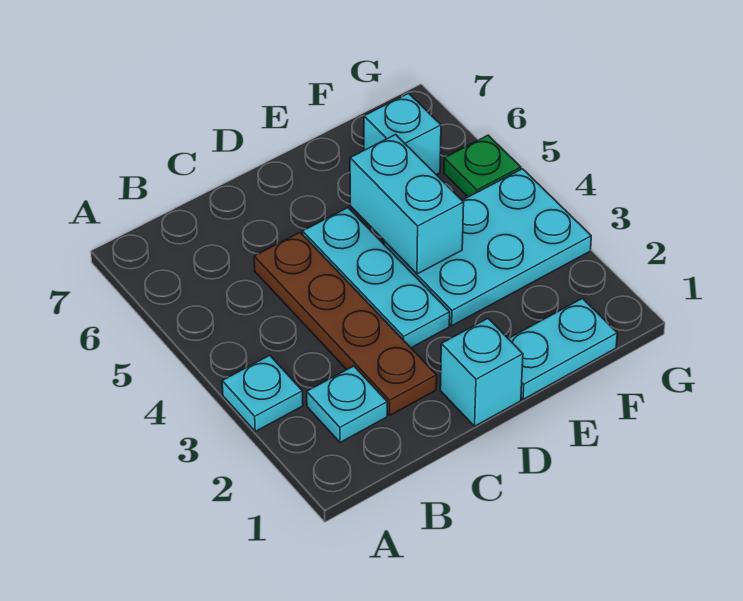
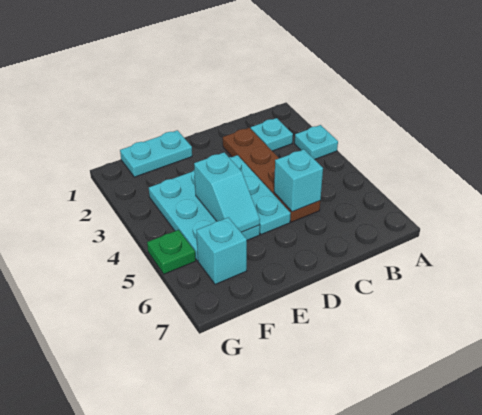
cyan 1x1 brick [440,319,523,426] -> cyan 1x1 brick moved to [274,149,323,212]
cyan 2x3 plate [384,169,591,326] -> cyan 2x3 plate turned to [149,171,260,261]
cyan 1x2 brick [350,135,464,274] -> cyan 1x2 slope [194,153,260,232]

